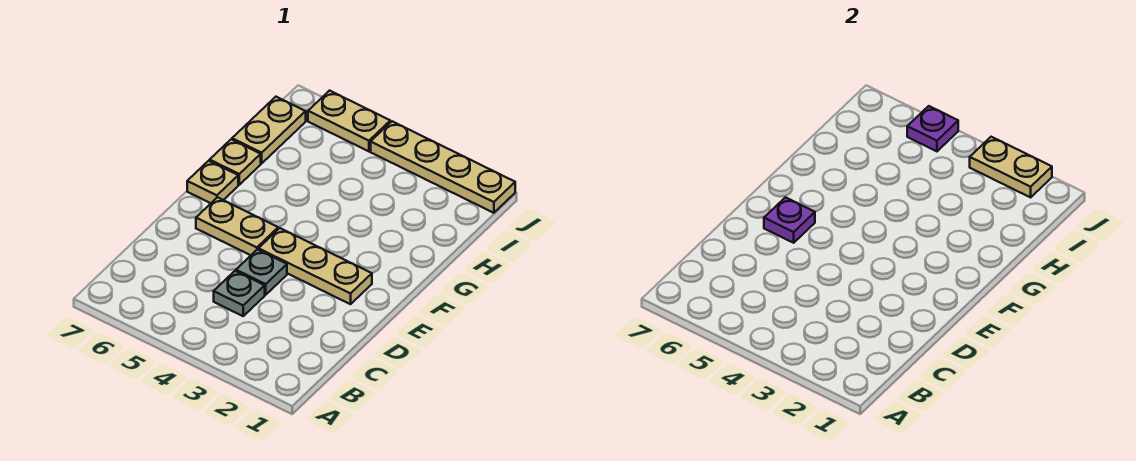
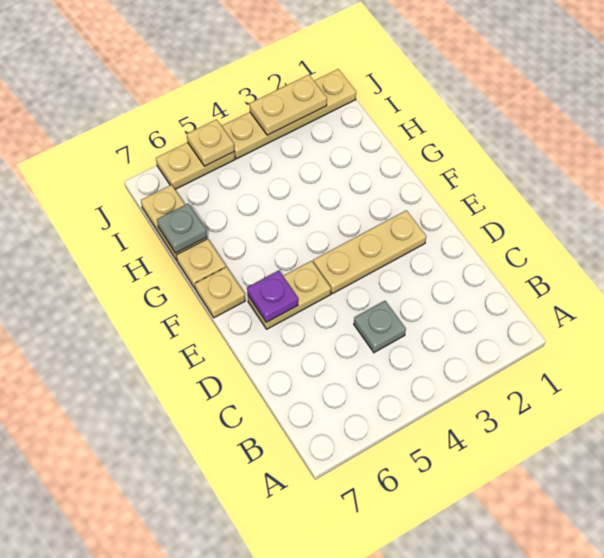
grey 1x1 plate [236,249,287,295] -> grey 1x1 plate moved to [157,204,207,253]
purple 1x1 plate [907,106,958,151] -> tan 1x1 plate [187,119,234,166]

